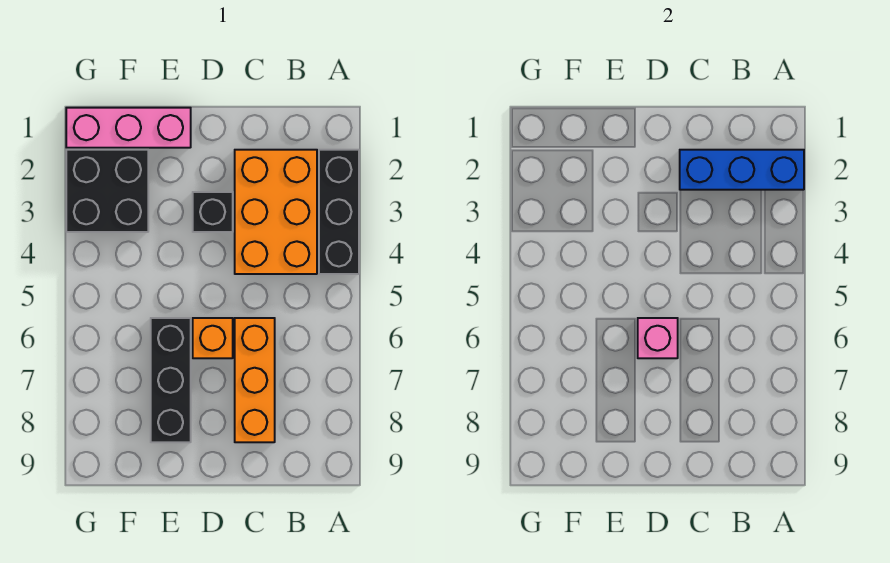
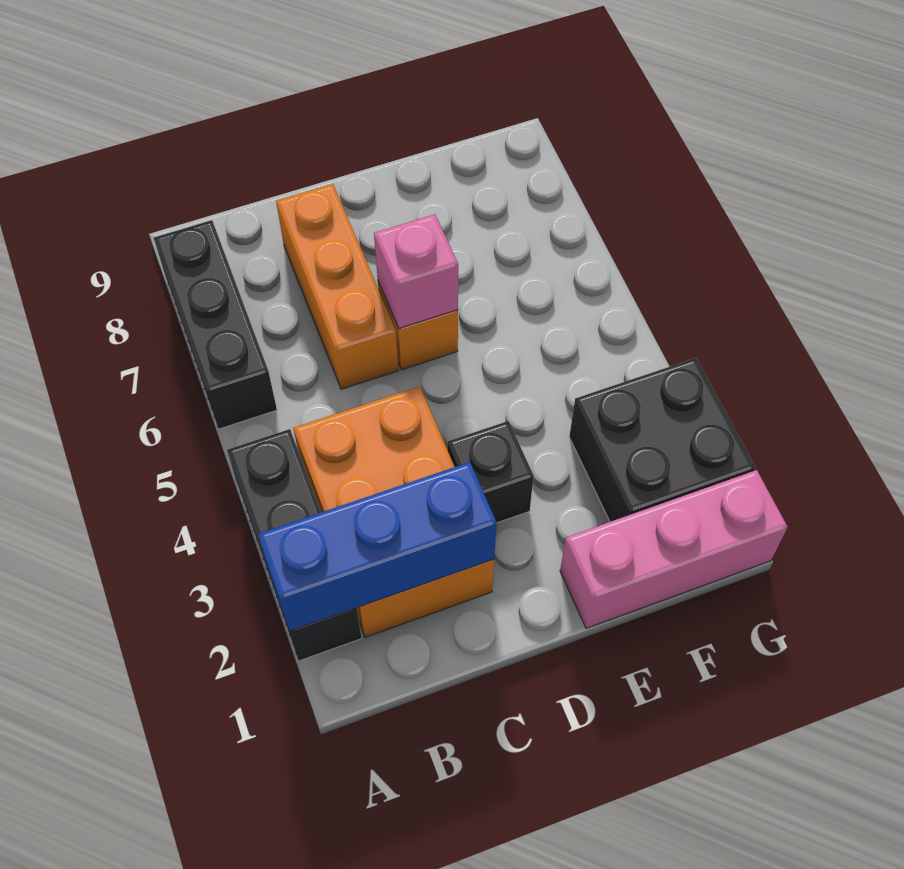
black 1x3 brick [151,318,191,442] -> black 1x3 brick moved to [154,220,277,429]

